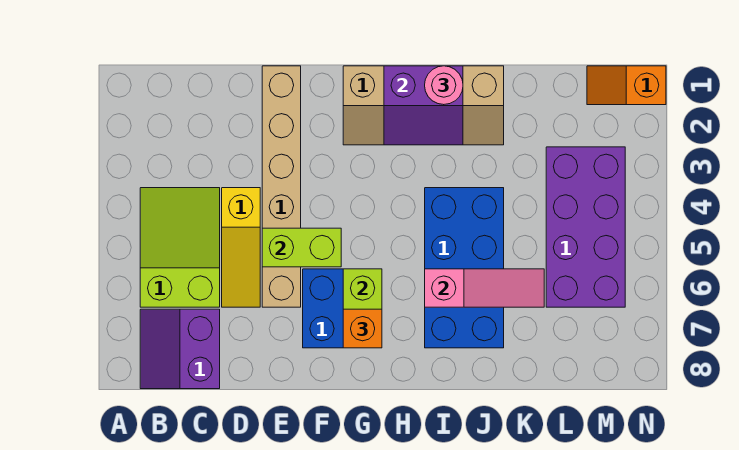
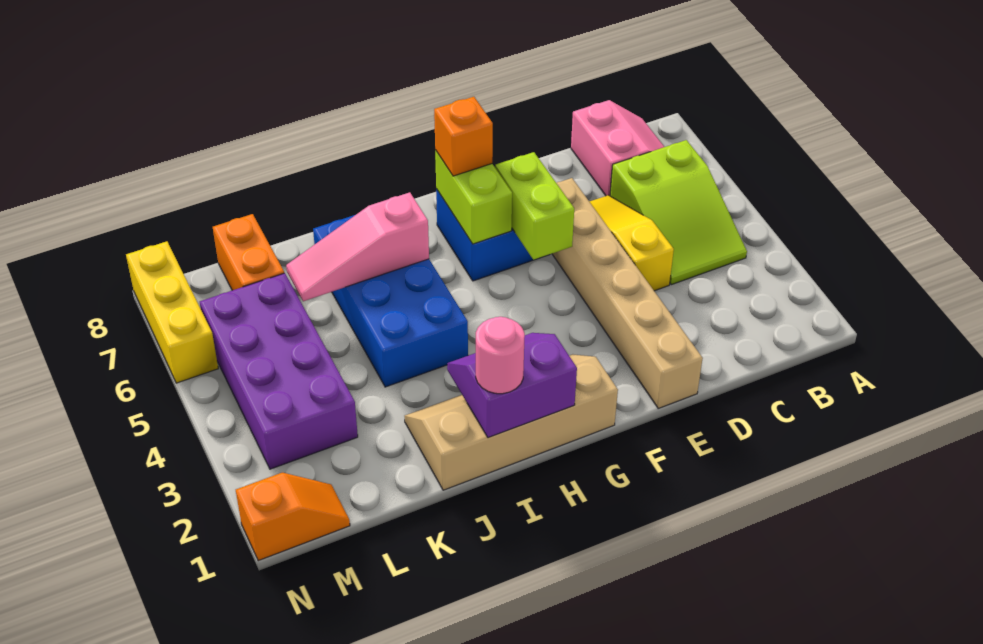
purple 2x2 slope [140,309,220,389] -> pink 2x2 slope [571,100,664,196]
lime 1x2 brick [262,228,341,267] -> lime 1x2 brick turned to [495,152,574,260]
none -> orange 1x2 brick [213,214,284,290]
none -> yellow 1x3 brick [126,241,218,383]

